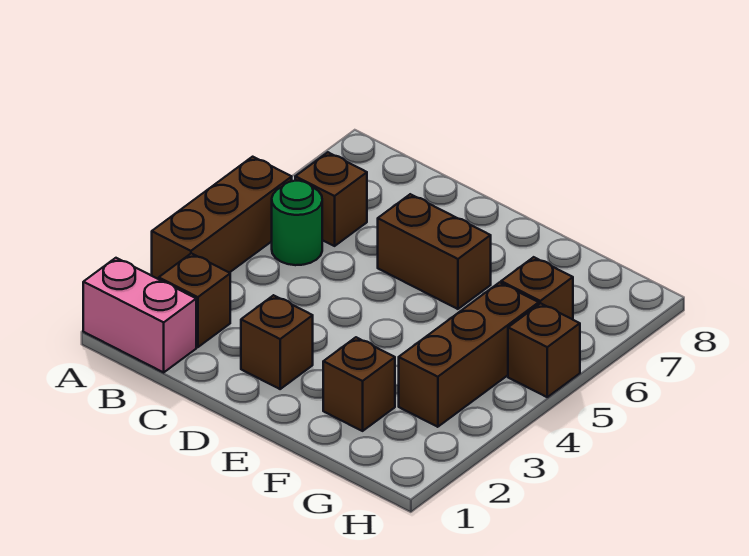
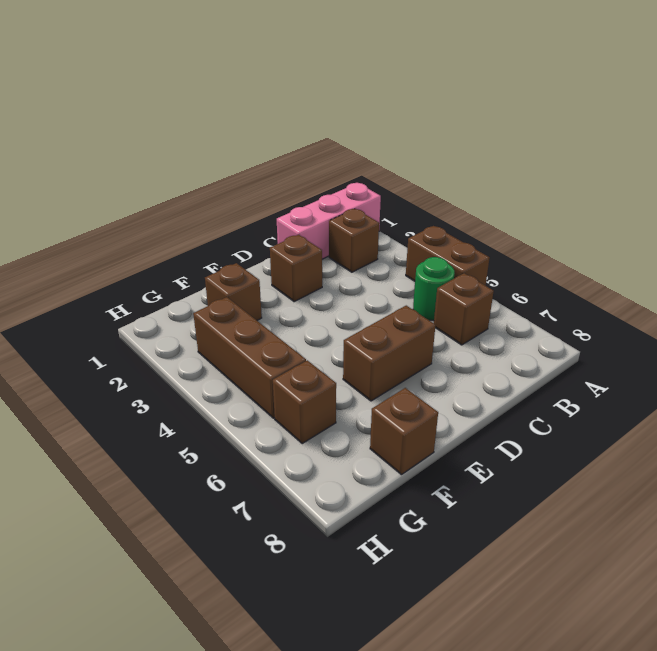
pink 1x2 brick [83,258,196,372] -> pink 1x3 brick [277,183,381,259]
brown 1x3 brick [152,157,292,279] -> brown 1x2 brick [406,226,490,286]
brown 1x1 brick [508,303,580,397] -> brown 1x1 brick moved to [370,388,438,475]

